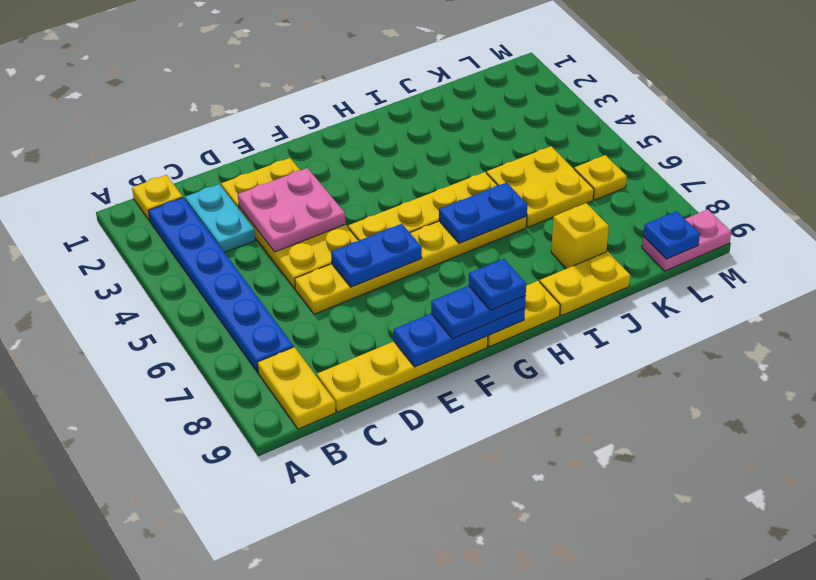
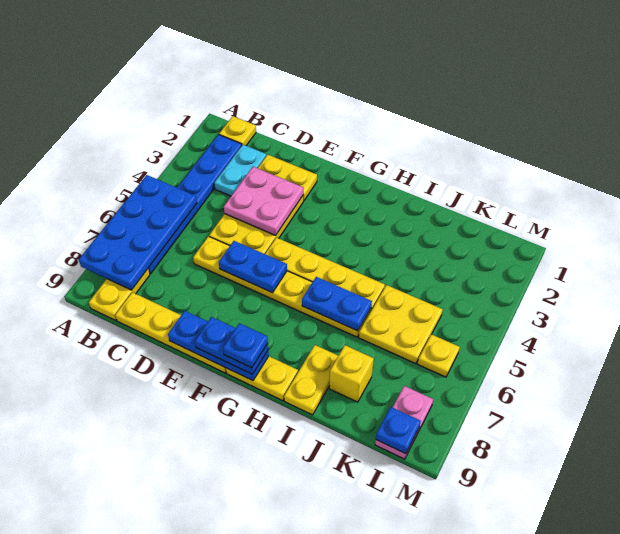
none -> blue 2x4 plate [79,175,197,290]
yellow 1x2 plate [540,252,630,316] -> yellow 1x2 plate turned to [284,345,338,415]
pink 1x2 plate [642,209,731,271] -> pink 1x2 plate turned to [375,386,433,459]

